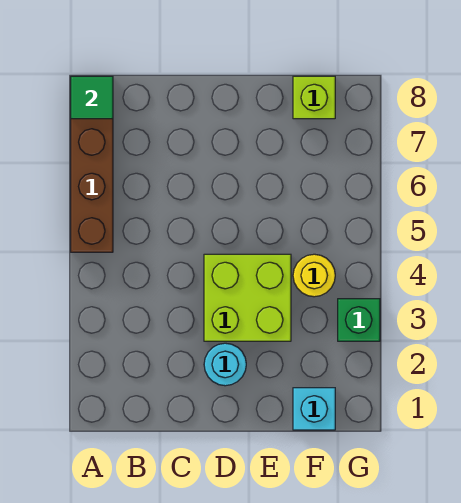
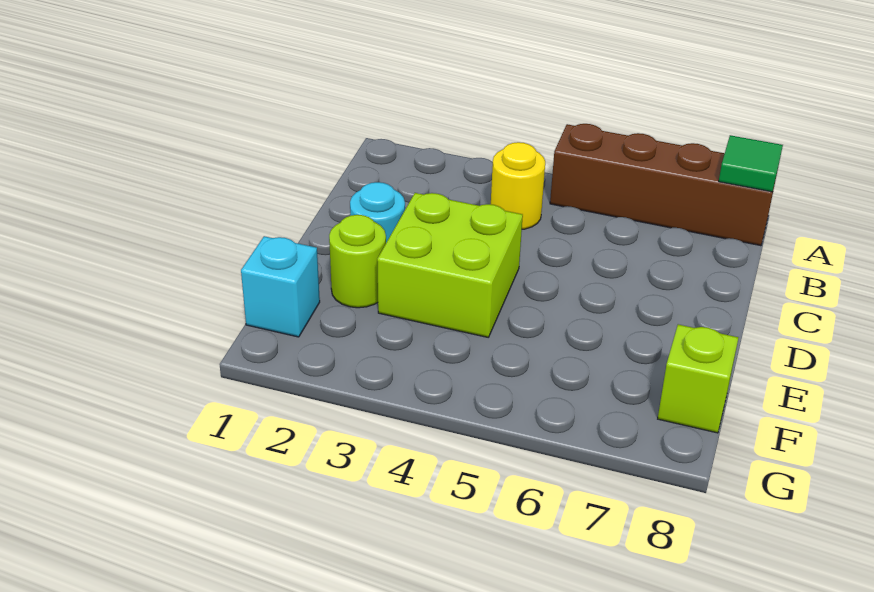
none -> lime 1x1 round brick [329,215,386,308]
yellow 1x1 round brick [293,254,335,297] -> yellow 1x1 round brick moved to [491,142,545,229]
green 1x1 brick [338,299,380,341] -> none

